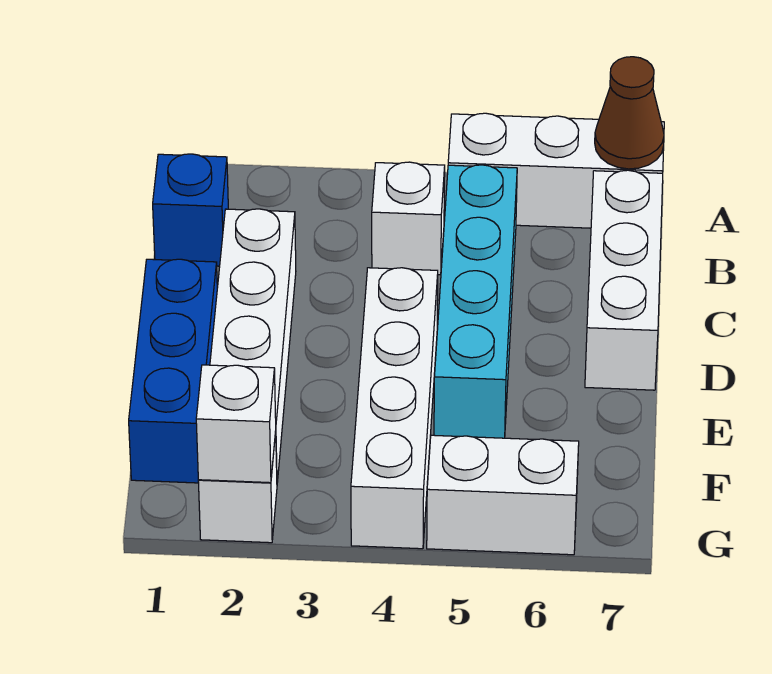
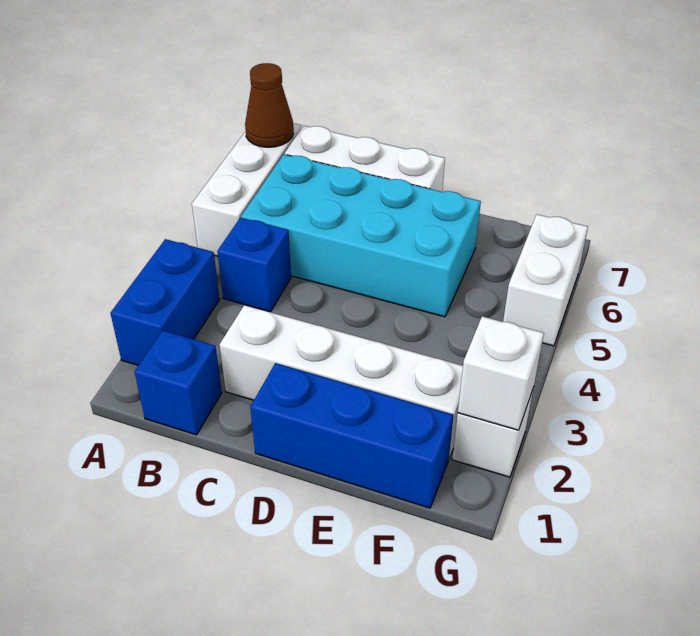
none -> blue 1x2 brick [110,239,220,366]
white 1x1 brick [372,162,445,275] -> blue 1x1 brick [217,218,291,312]
cyan 1x4 brick [434,165,517,438] -> cyan 2x4 brick [241,154,481,317]
white 1x4 brick [351,268,438,549] -> none

